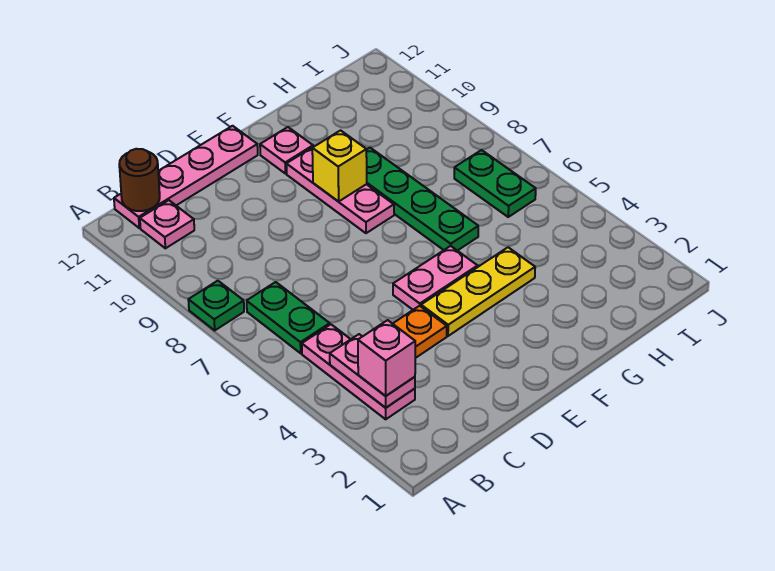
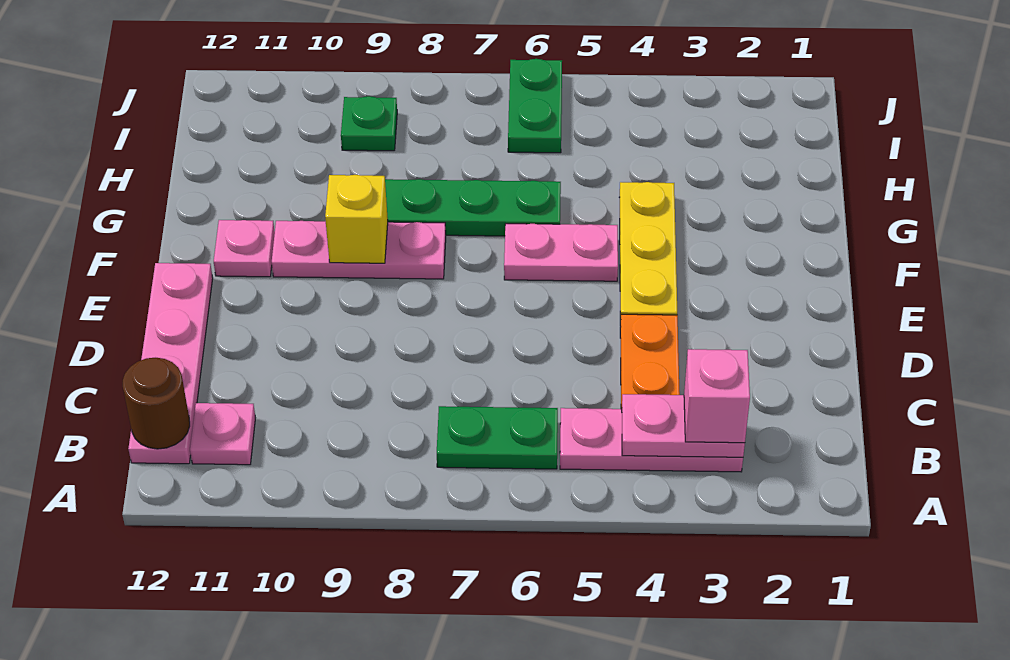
green 1x1 plate [188,281,244,330] -> green 1x1 plate moved to [341,96,397,151]
pink 1x2 plate [393,246,478,310] -> pink 1x2 plate turned to [504,224,618,281]
green 1x2 plate [454,150,536,217] -> green 1x2 plate turned to [508,59,562,153]

